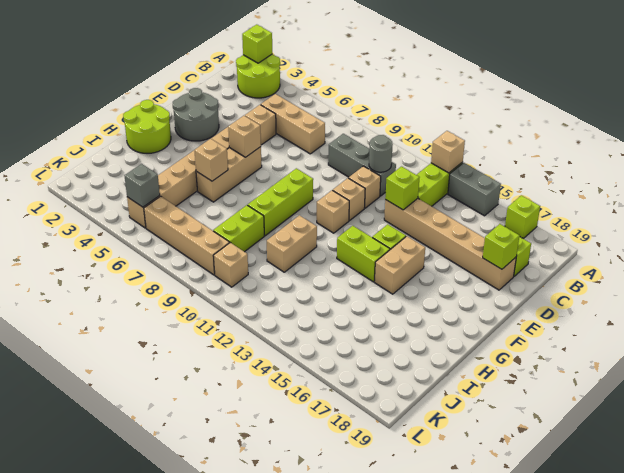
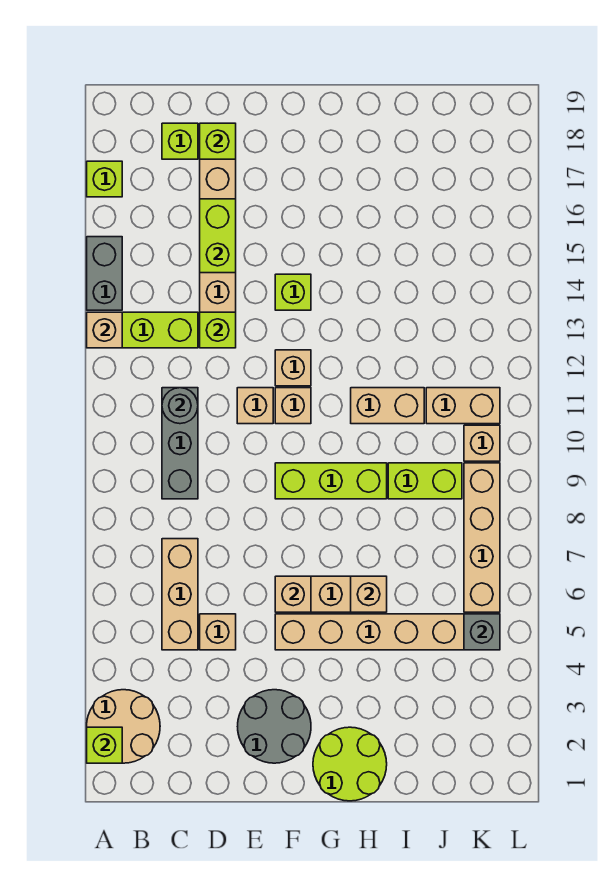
lime 2x2 round brick [236,54,280,98] -> tan 2x2 round brick [87,690,160,763]
tan 1x1 brick [349,166,381,208] -> tan 1x1 brick moved to [275,350,311,386]
tan 1x2 brick [374,236,425,294] -> tan 1x2 brick moved to [426,388,500,424]
lime 1x2 brick [337,226,390,282] -> lime 1x2 brick moved to [200,199,236,273]

